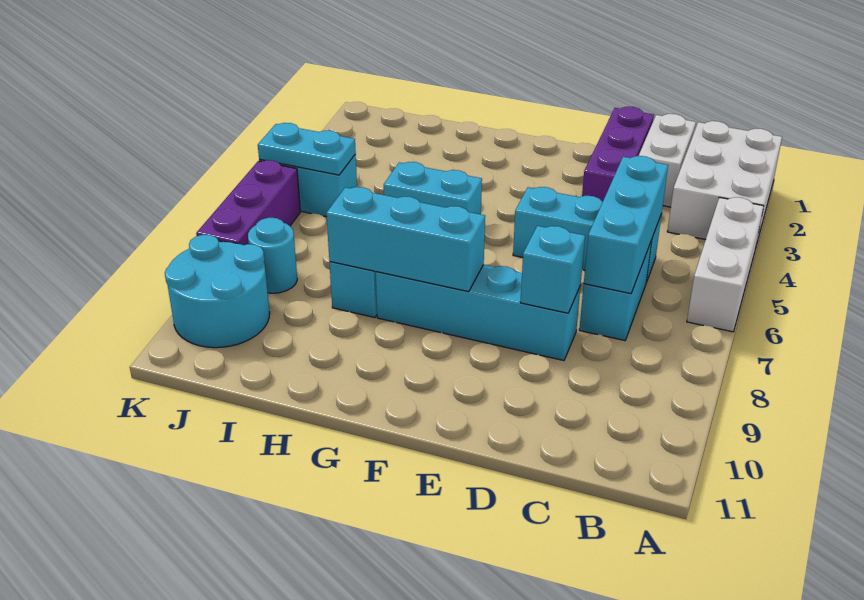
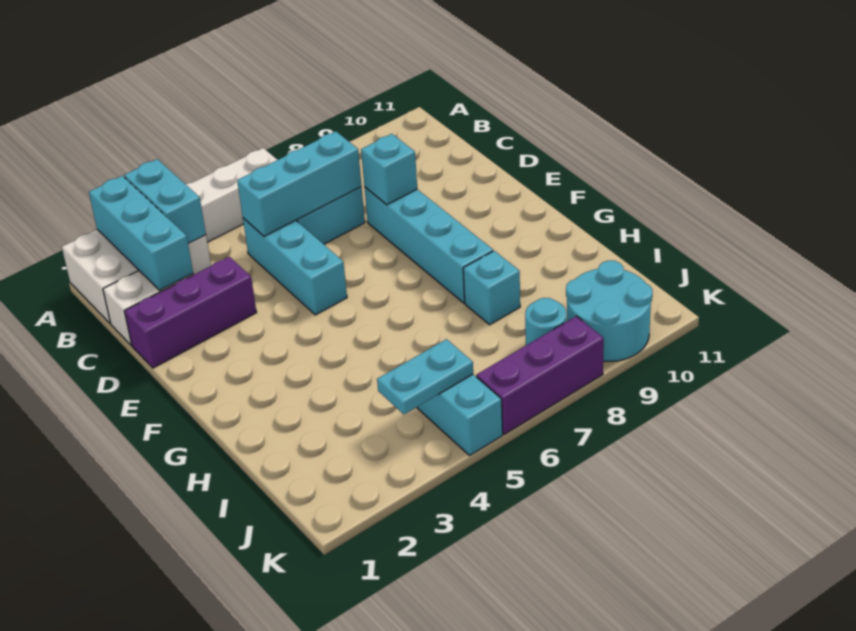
cyan 1x3 brick [326,187,485,292] -> cyan 1x3 brick moved to [89,176,193,290]
cyan 1x2 brick [384,162,482,214] -> cyan 1x2 brick moved to [124,159,206,243]
cyan 1x2 plate [258,123,356,175] -> cyan 1x2 plate turned to [377,339,473,414]

